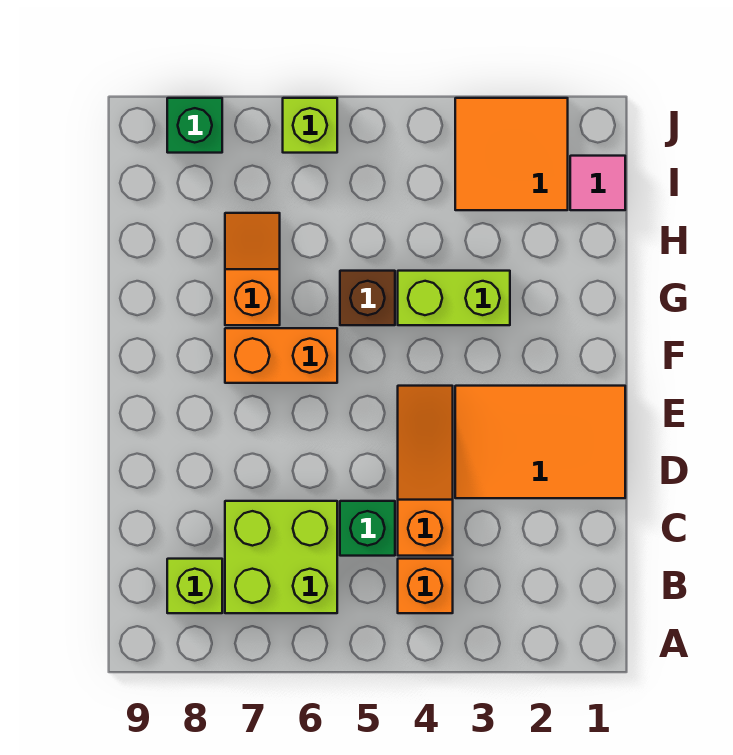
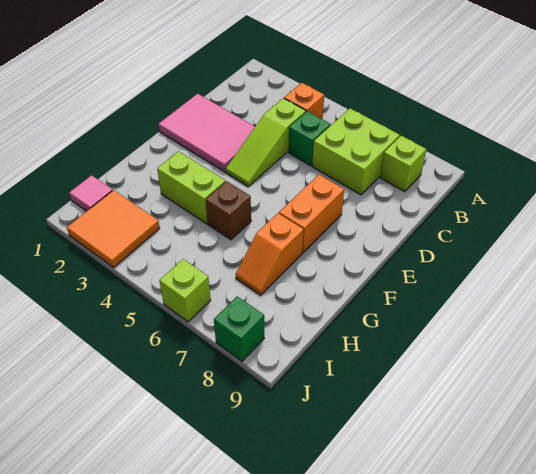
orange 1x3 slope [398,386,453,556] -> lime 1x3 slope [226,98,306,186]
orange 2x3 tile [455,386,625,498] -> pink 2x3 tile [159,94,255,172]
orange 1x2 brick [225,328,337,383] -> orange 1x2 brick turned to [279,175,344,253]

